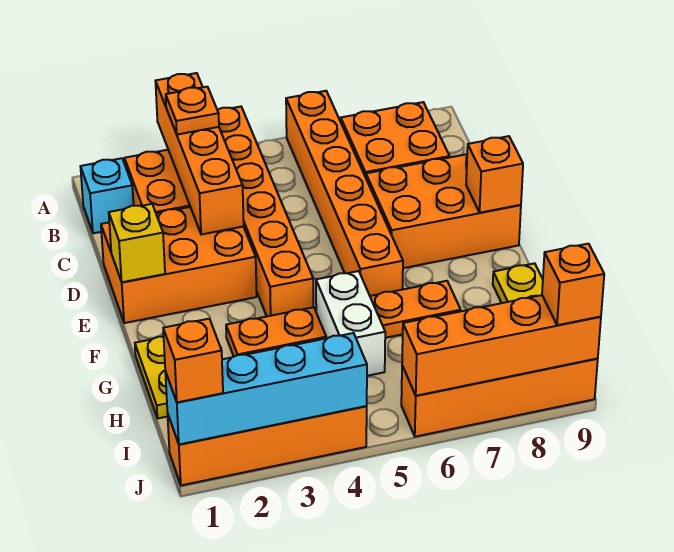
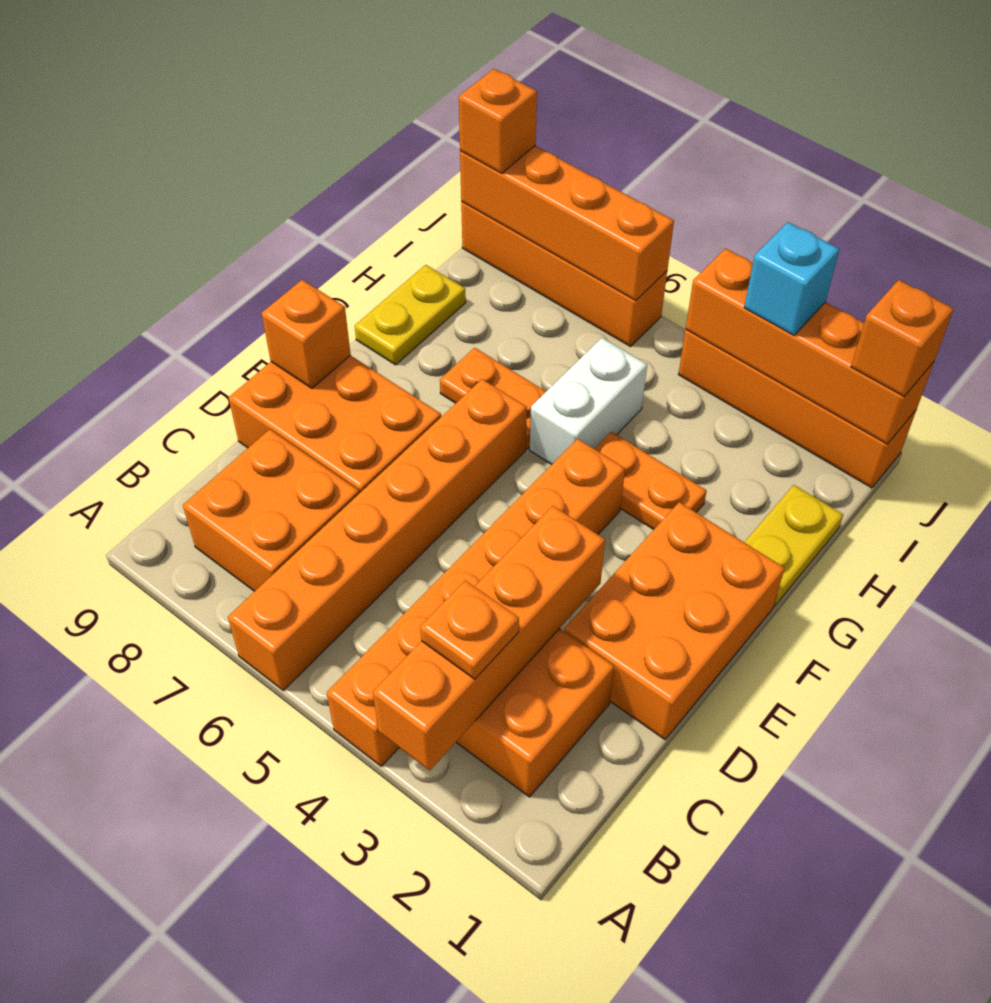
cyan 1x1 brick [81,158,134,233] -> cyan 1x1 brick moved to [744,222,839,335]
orange 2x3 brick [101,207,257,323] -> orange 2x3 brick turned to [564,502,785,740]
yellow 1x1 brick [109,204,165,282] -> none
cyan 1x4 brick [165,333,367,444] -> orange 1x4 brick [686,248,934,444]

